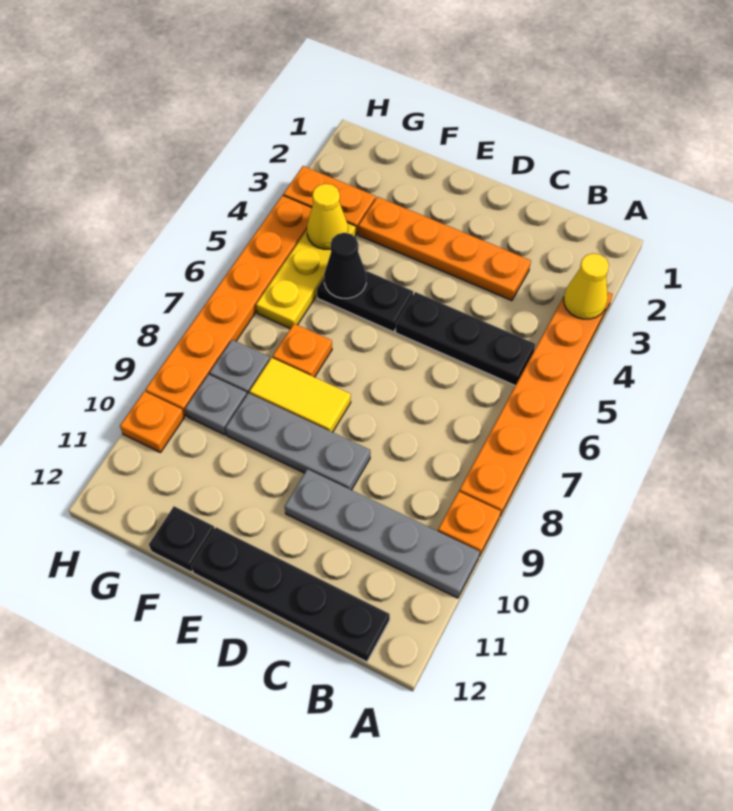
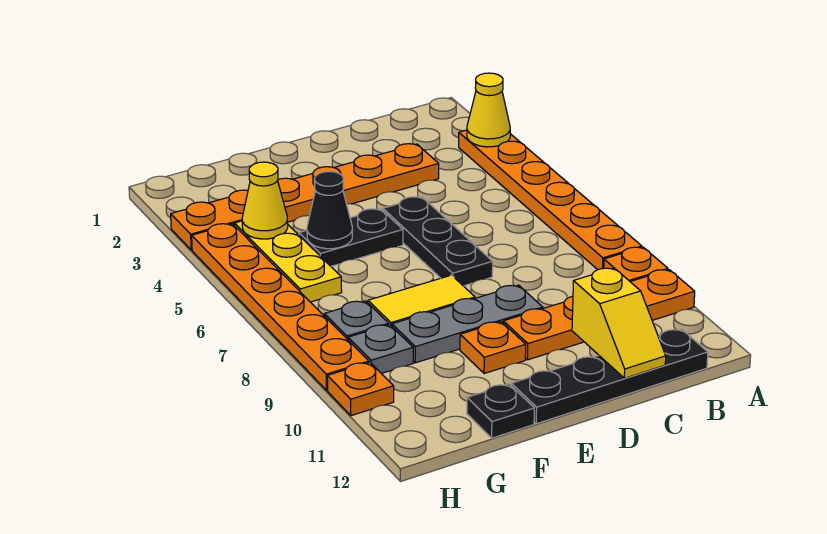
grey 1x4 plate [285,469,480,598] -> orange 1x4 plate [503,270,695,360]
black 1x3 plate [396,292,535,386] -> black 1x3 plate turned to [383,197,493,286]
none -> yellow 1x2 slope [572,268,666,378]
orange 1x1 plate [273,324,332,377] -> orange 1x1 plate moved to [460,322,526,374]

